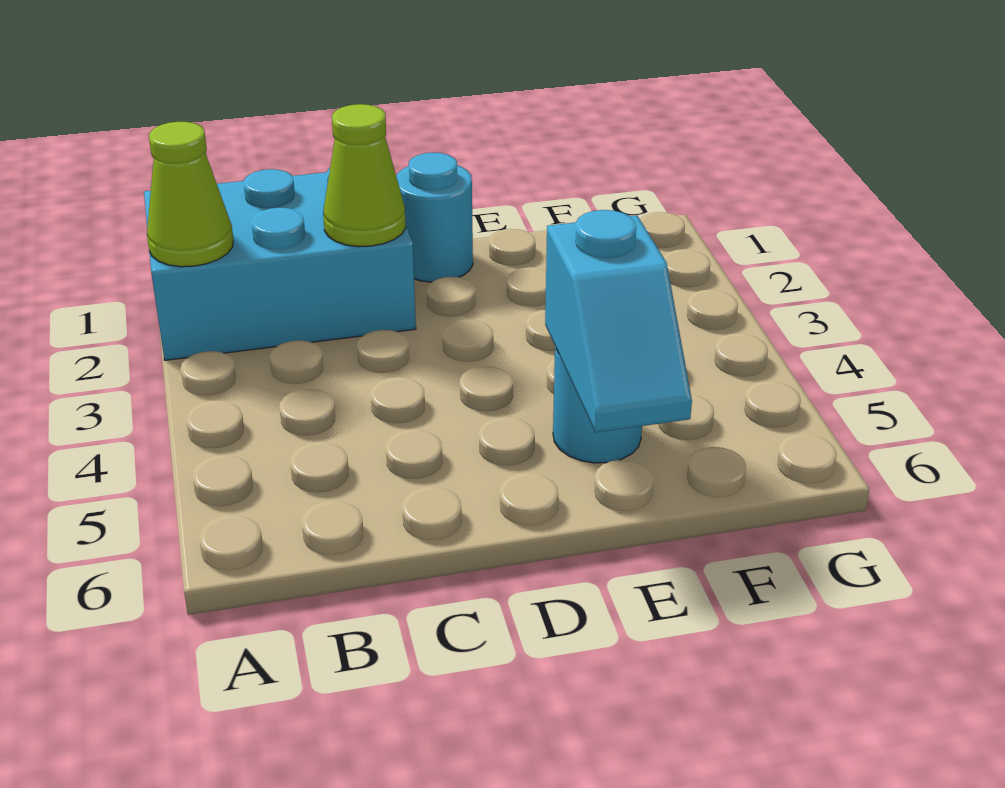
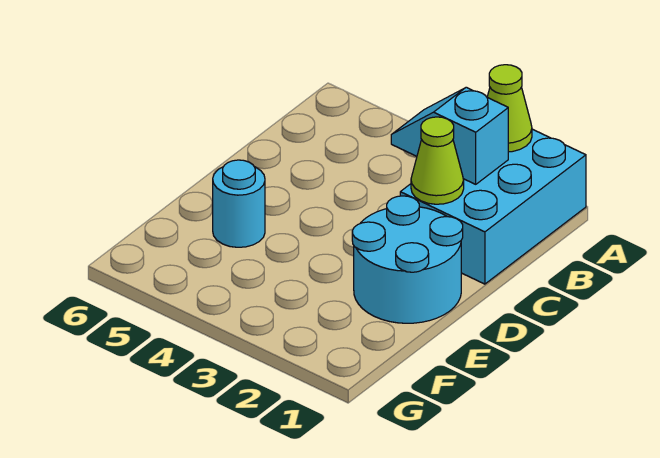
cyan 1x1 round brick [396,153,473,282] -> cyan 2x2 round brick [352,196,463,323]
cyan 1x2 slope [545,210,692,432] -> cyan 1x2 slope moved to [391,87,508,184]

